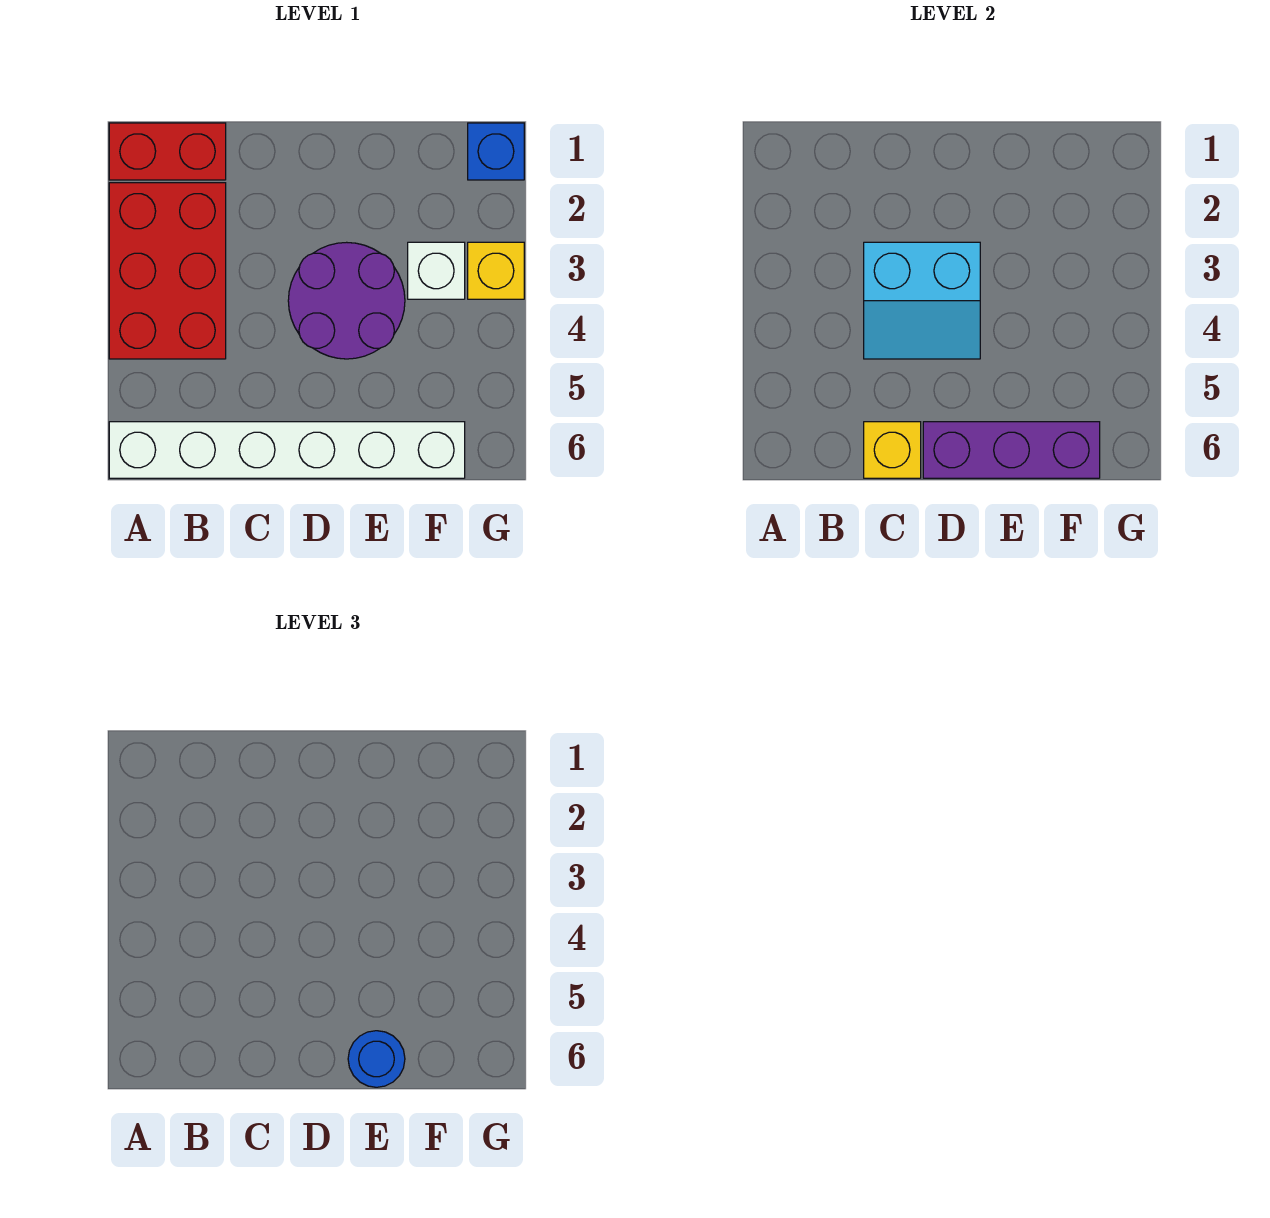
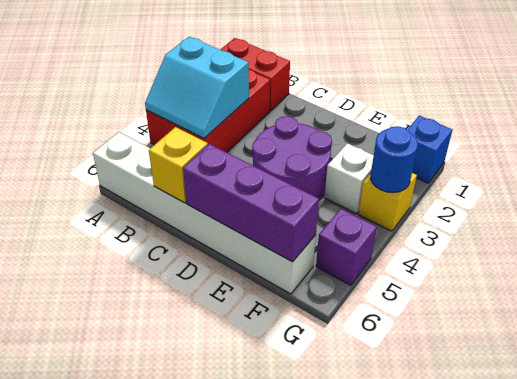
cyan 2x2 slope [864,242,980,359] -> cyan 2x2 slope moved to [145,37,249,138]
blue 1x1 round brick [348,1031,405,1087] -> blue 1x1 round brick moved to [371,126,418,192]
none -> purple 1x1 brick [316,209,377,285]

